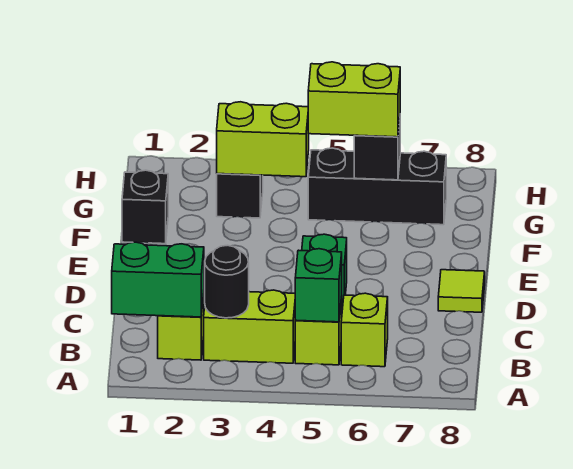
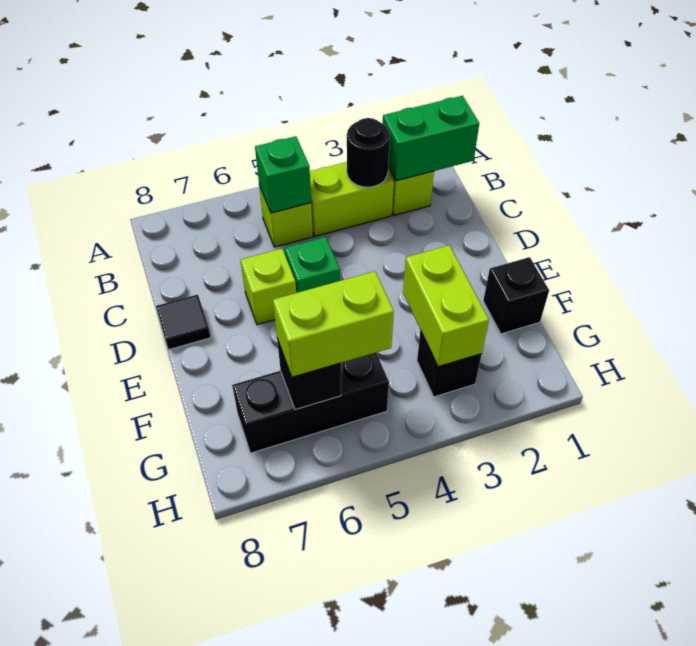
lime 1x1 brick [341,293,388,367] -> lime 1x1 brick moved to [241,249,296,325]
lime 1x1 tile [438,270,485,312] -> black 1x1 tile [156,294,211,349]
lime 1x2 brick [217,102,309,177] -> lime 1x2 brick turned to [403,245,489,367]

